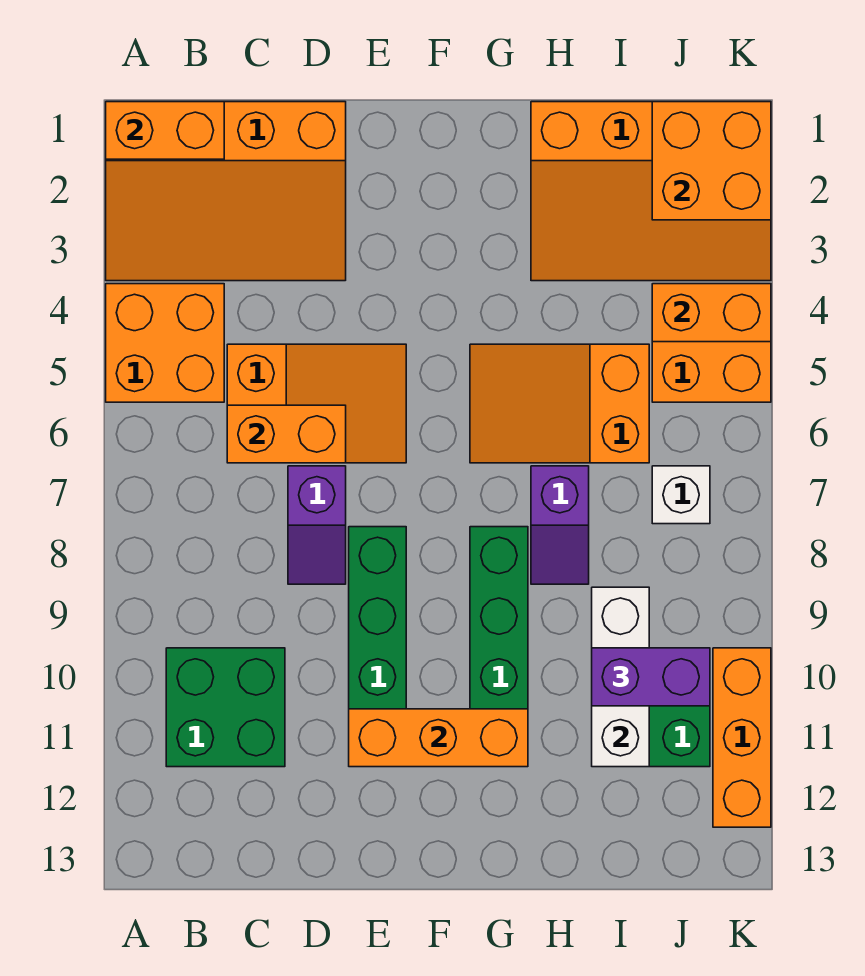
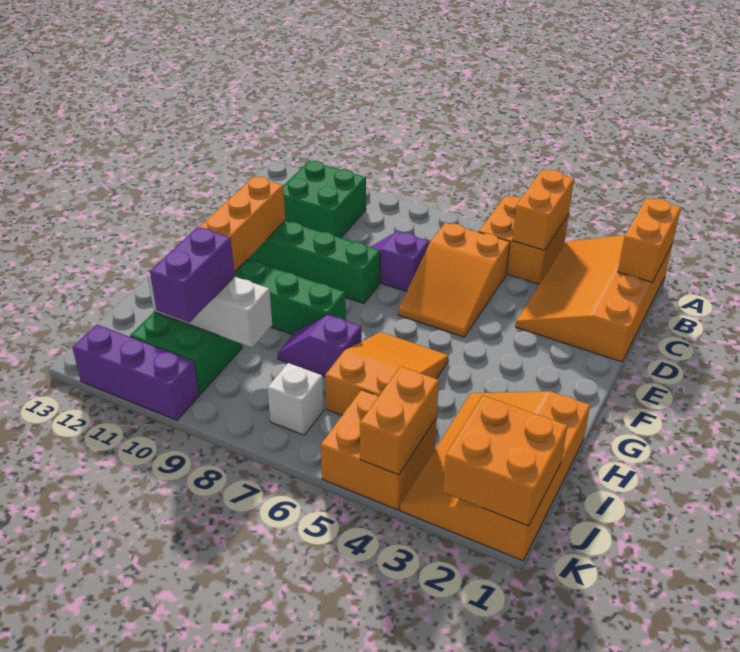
orange 1x2 brick [227,405,346,463] -> orange 1x2 brick moved to [512,170,574,251]
orange 1x3 brick [713,648,771,827] -> purple 1x3 brick [72,324,199,420]

